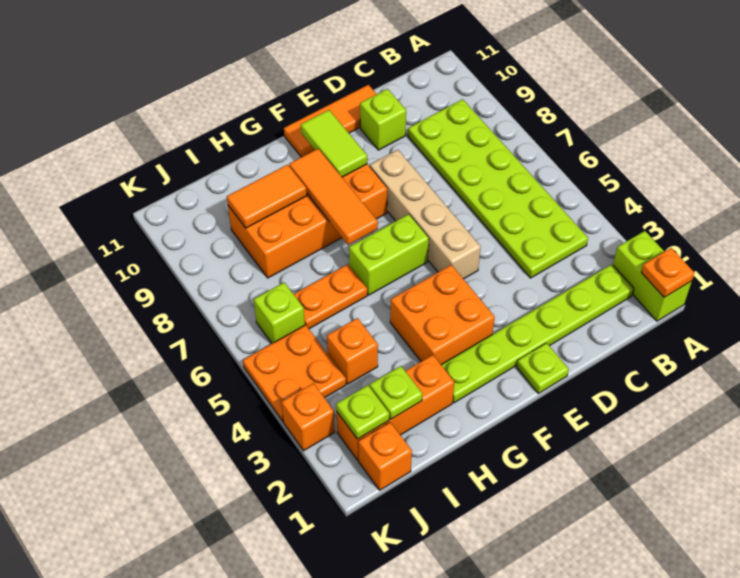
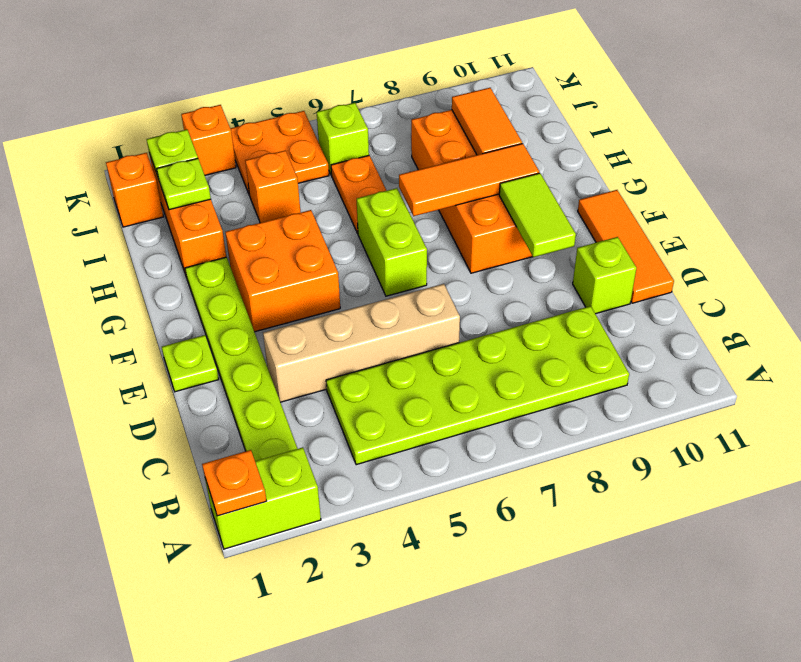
tan 1x4 brick [370,150,481,279] -> tan 1x4 brick moved to [263,284,460,402]
lime 1x2 tile [301,110,367,177] -> lime 1x2 tile turned to [499,173,576,257]

